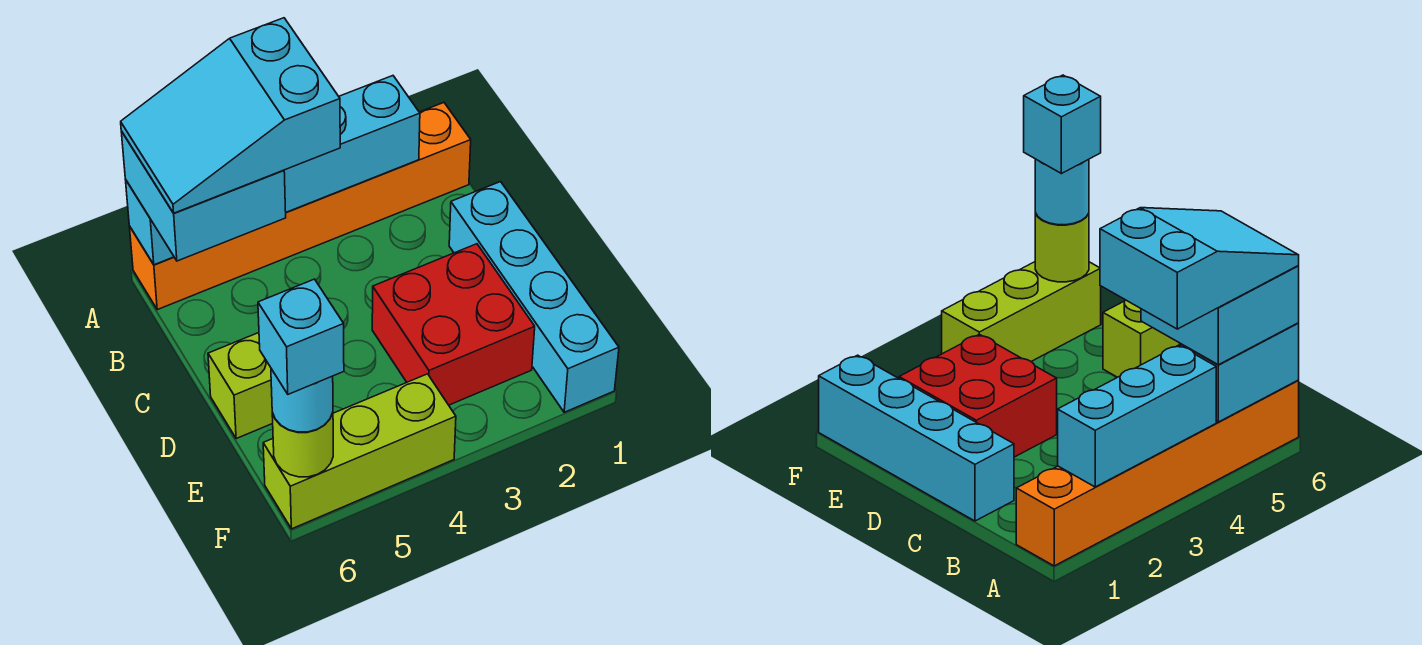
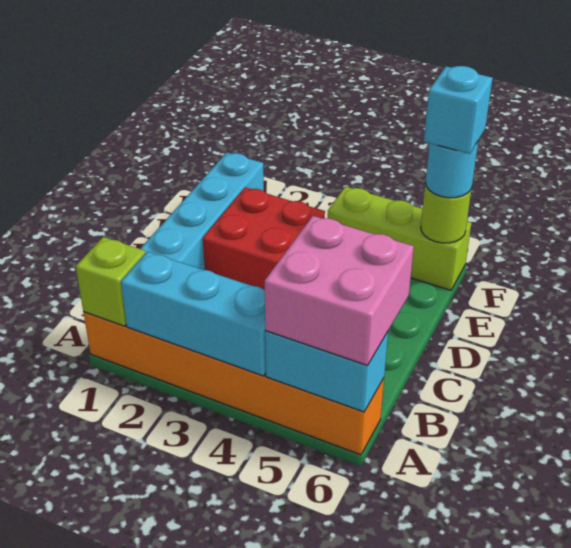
cyan 2x3 slope [121,18,340,213] -> none
cyan 2x2 brick [121,131,286,261] -> pink 2x2 brick [265,216,414,366]
lime 1x1 brick [208,333,273,439] -> lime 1x1 brick moved to [76,237,146,326]

